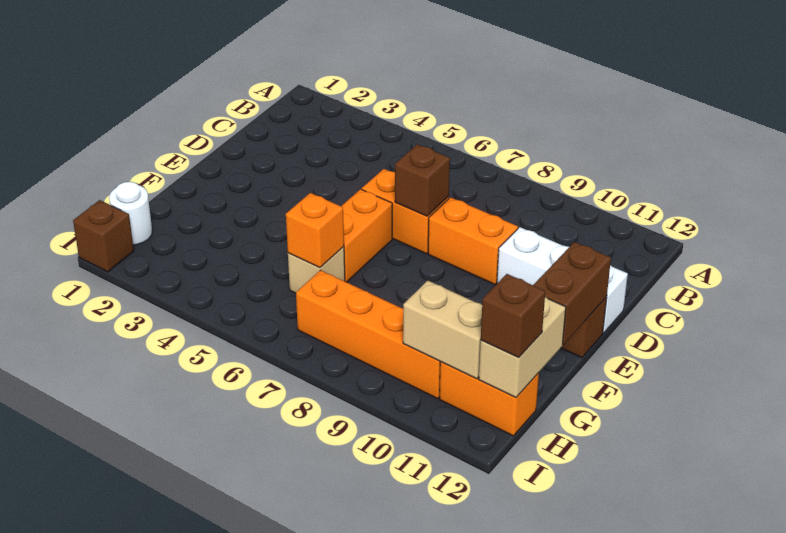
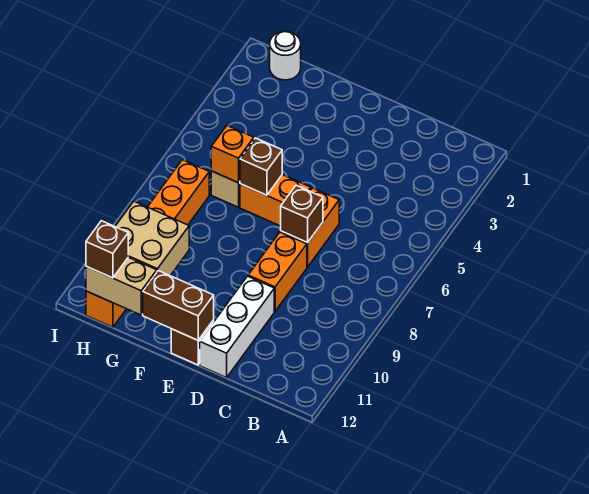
tan 1x2 brick [403,281,482,379] -> tan 2x2 brick [115,201,189,276]
brown 1x1 brick [73,200,134,272] -> brown 1x1 brick moved to [240,138,282,195]

